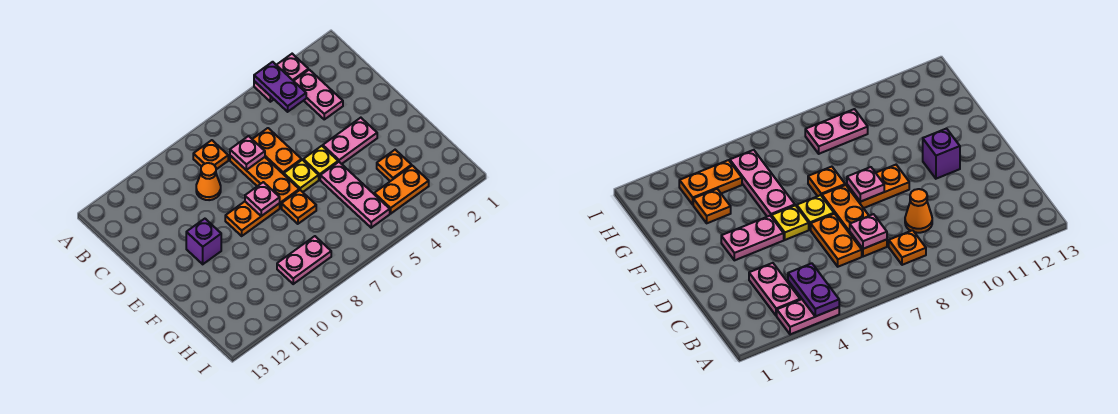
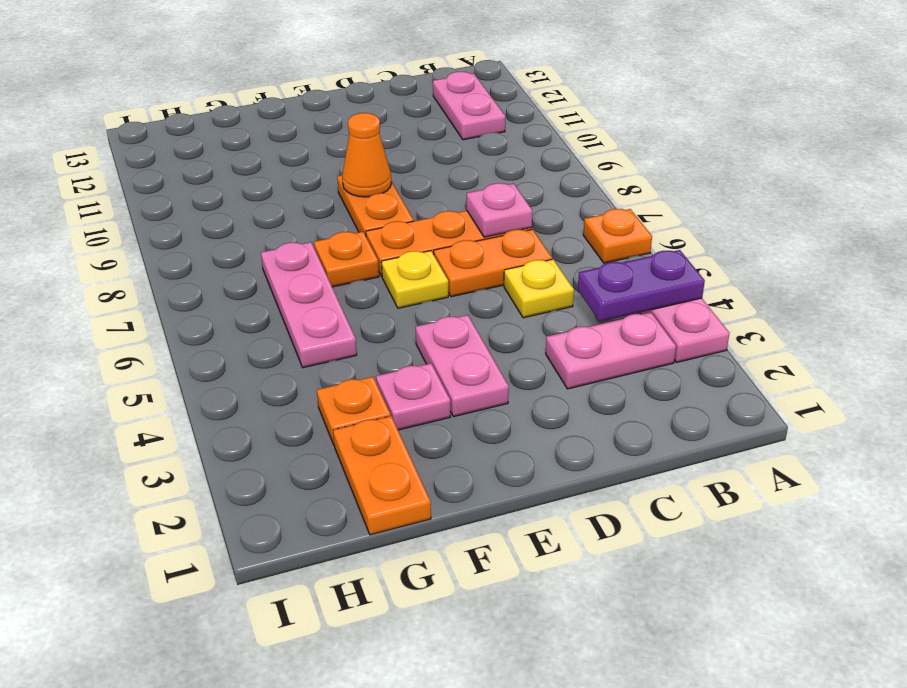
orange 1x1 plate [193,140,228,169] -> orange 1x1 plate moved to [583,209,652,263]
orange 1x1 cone [196,163,221,200] -> orange 1x1 cone moved to [342,113,392,197]
yellow 1x1 plate [303,146,338,180] -> yellow 1x1 plate moved to [504,259,574,318]
pink 1x1 plate [245,182,280,216] -> pink 1x1 plate moved to [376,363,450,430]
purple 1x1 brick [186,219,221,264] -> none
pink 1x3 plate [320,162,390,228] -> pink 1x3 plate turned to [261,242,357,368]
orange 1x2 plate [374,166,429,213] -> orange 1x2 plate moved to [333,416,431,535]
pink 1x2 plate [277,236,331,284] -> pink 1x2 plate moved to [433,72,505,140]

